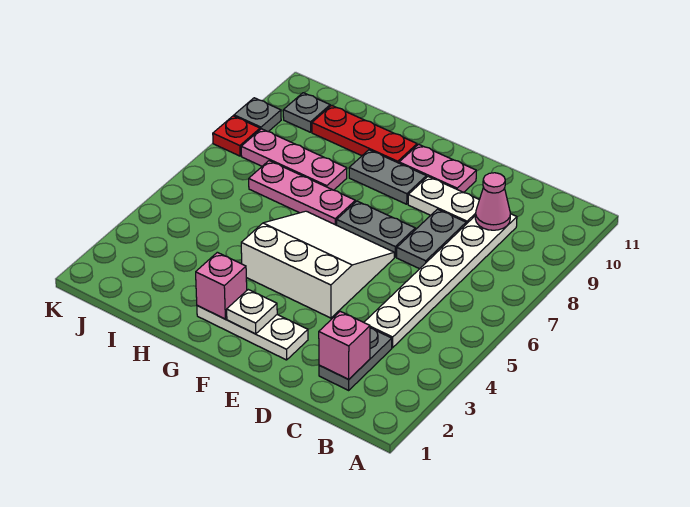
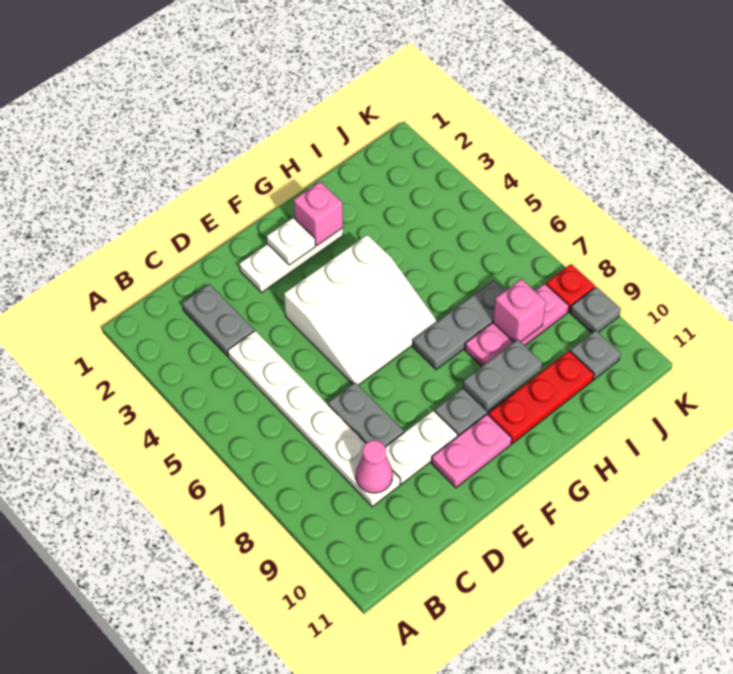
pink 1x1 brick [319,311,370,379] -> pink 1x1 brick moved to [493,279,546,342]
grey 1x2 plate [337,201,415,257] -> grey 1x2 plate moved to [463,339,542,411]
pink 1x3 plate [249,161,355,225] -> grey 1x3 plate [413,280,505,370]

